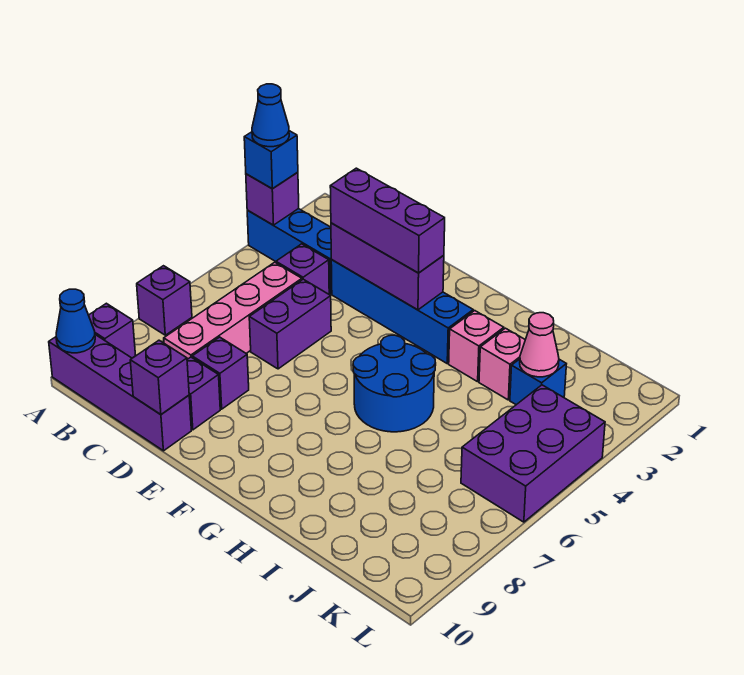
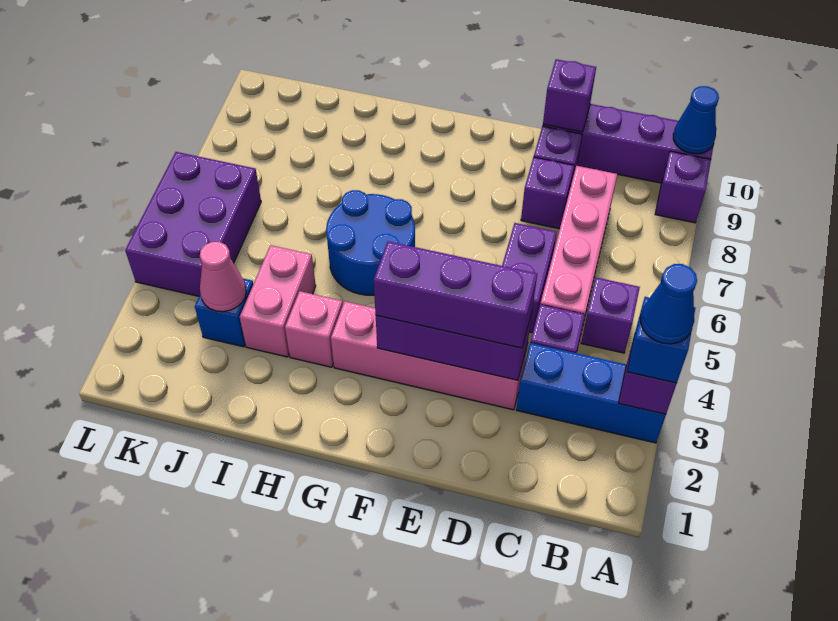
purple 1x1 brick [137,266,192,335] -> purple 1x1 brick moved to [581,278,640,353]
blue 1x4 brick [331,260,473,363] -> pink 1x4 brick [331,301,528,410]
pink 1x1 brick [479,328,525,400] -> pink 1x2 brick [240,245,316,357]

